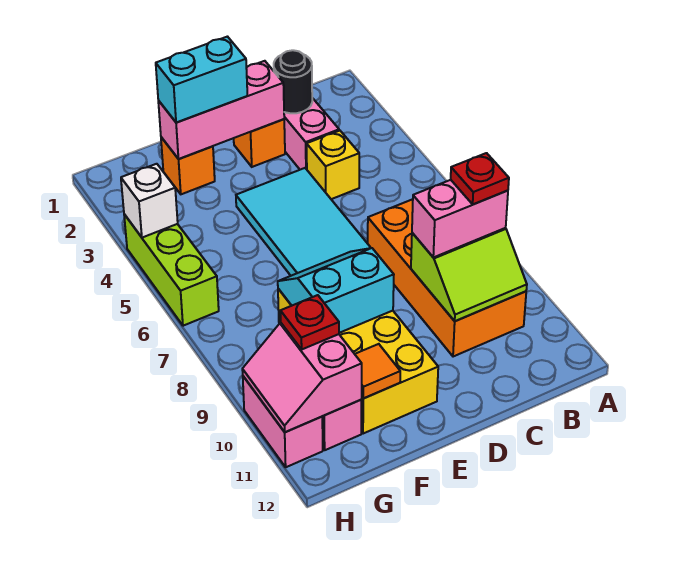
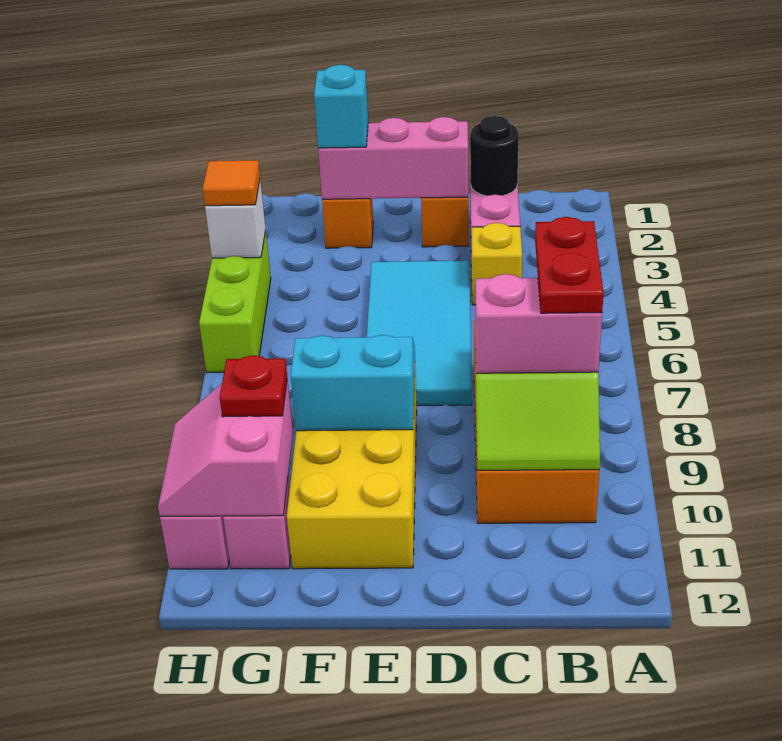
red 1x1 plate [451,153,509,204] -> red 1x2 plate [535,217,604,313]
cyan 1x2 brick [156,37,247,123] -> cyan 1x1 brick [314,65,368,148]
orange 1x1 tile [355,344,400,398] -> orange 1x1 tile moved to [203,160,260,206]

